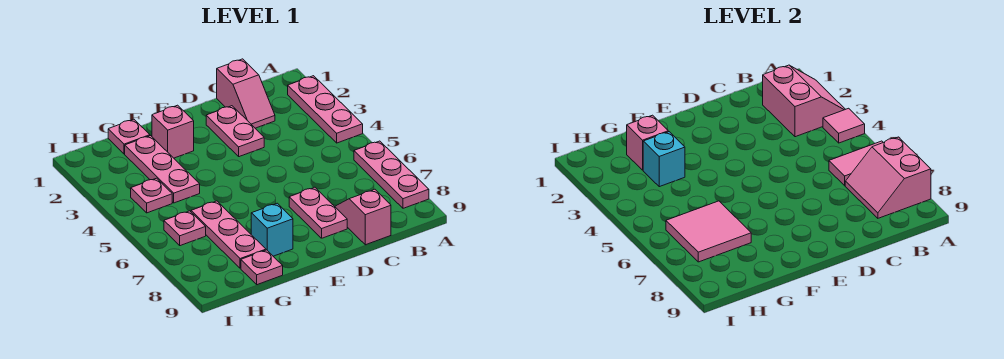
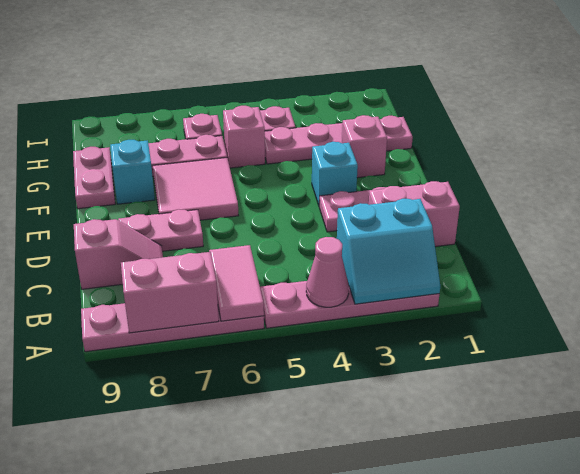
pink 1x3 plate [288,76,363,143] -> pink 1x4 plate [260,281,439,328]
pink 2x2 slope [763,65,845,137] -> cyan 2x2 slope [337,199,440,304]
pink 1x1 tile [823,108,865,143] -> pink 1x1 cone [306,237,349,307]
pink 1x3 plate [354,141,429,208] -> pink 1x4 plate [81,303,264,352]
pink 1x2 slope [217,59,275,128] -> pink 1x2 brick [369,181,460,247]
pink 1x1 brick [627,115,668,170] -> pink 1x1 brick moved to [223,106,265,168]
cyan 1x1 brick [643,132,685,187] -> cyan 1x1 brick moved to [312,142,358,205]
pink 2x2 tile [666,201,751,262] -> pink 2x2 tile moved to [153,158,239,220]
pink 1x1 plate [241,250,283,285] -> pink 1x2 plate [73,147,115,209]

